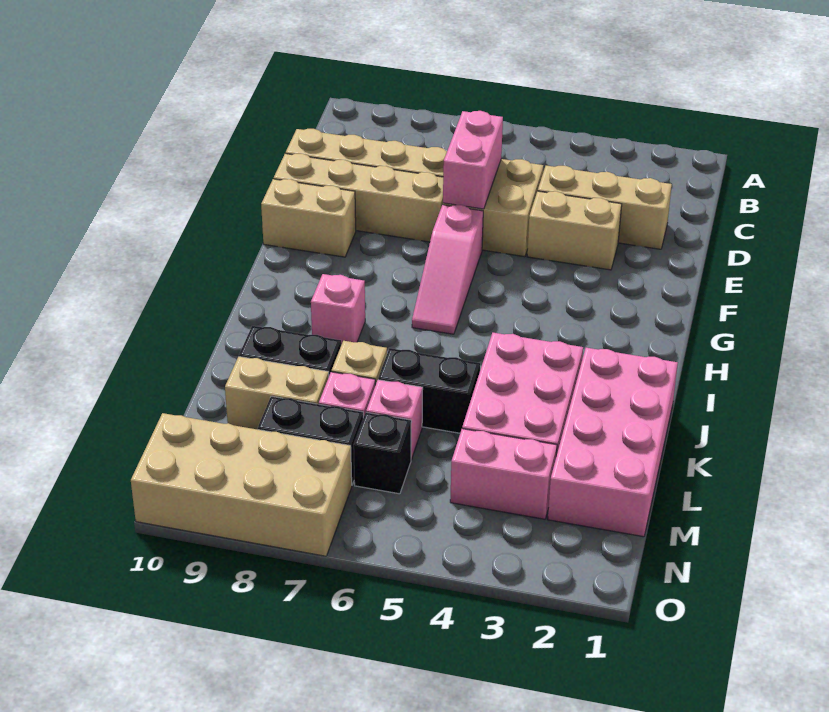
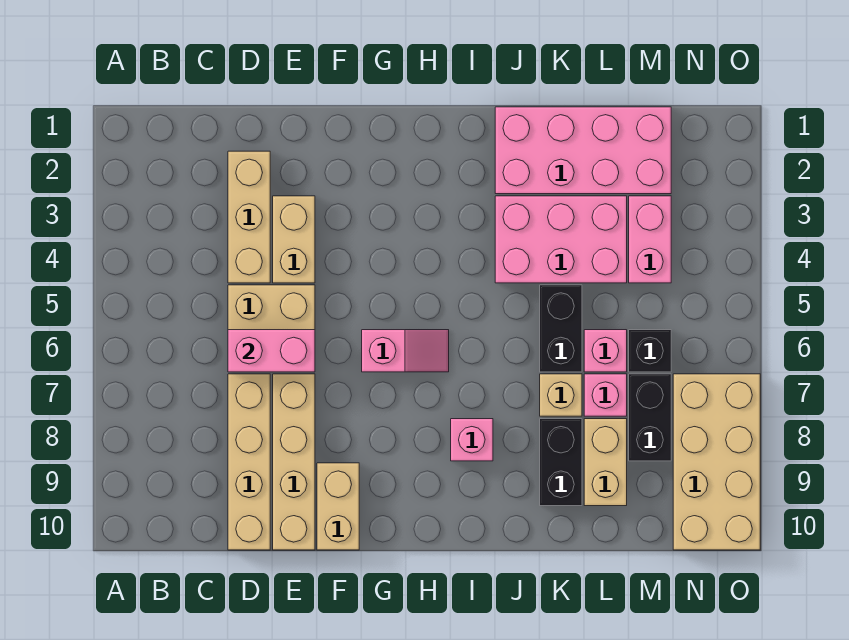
pink 1x3 slope [412,205,483,334] -> pink 1x2 slope [362,330,449,372]

